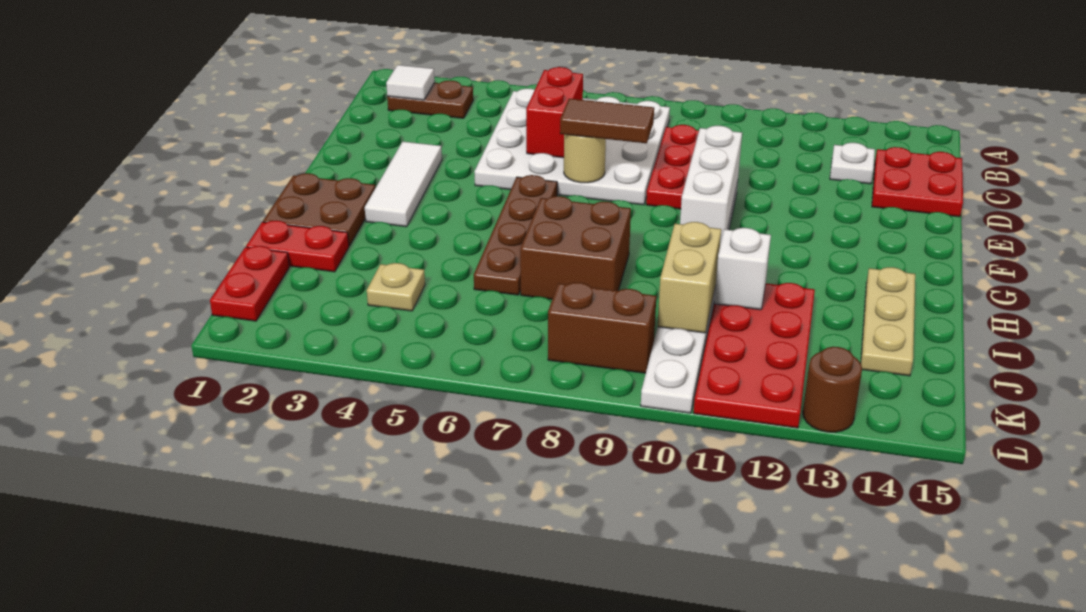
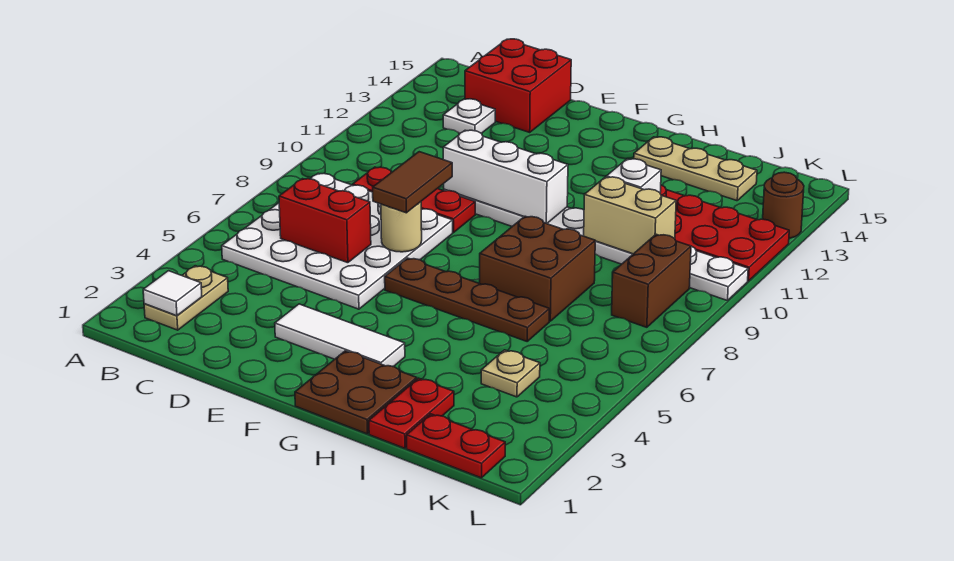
brown 1x2 plate [387,80,473,118] -> tan 1x2 plate [144,266,228,330]
red 2x2 plate [872,147,963,217] -> red 2x2 brick [465,39,571,132]

